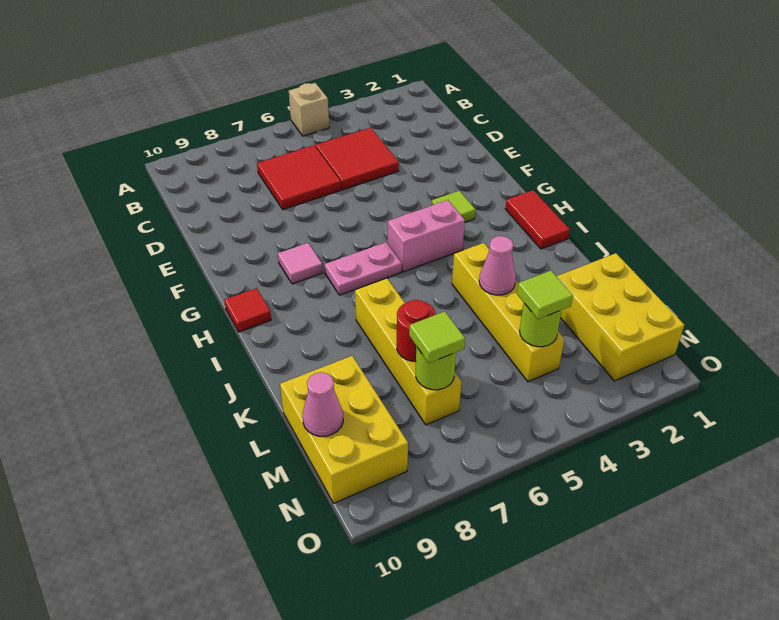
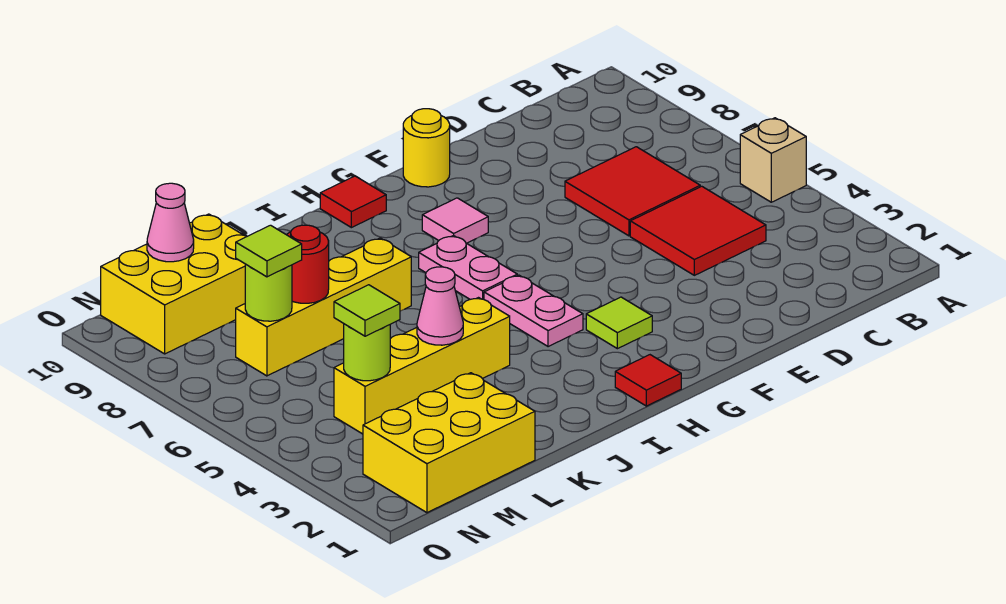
none -> yellow 1x1 round brick [403,109,450,187]
red 1x2 tile [505,190,570,249] -> red 1x1 tile [615,355,681,406]
pink 1x2 brick [388,200,465,272] -> pink 1x2 plate [484,275,583,347]

